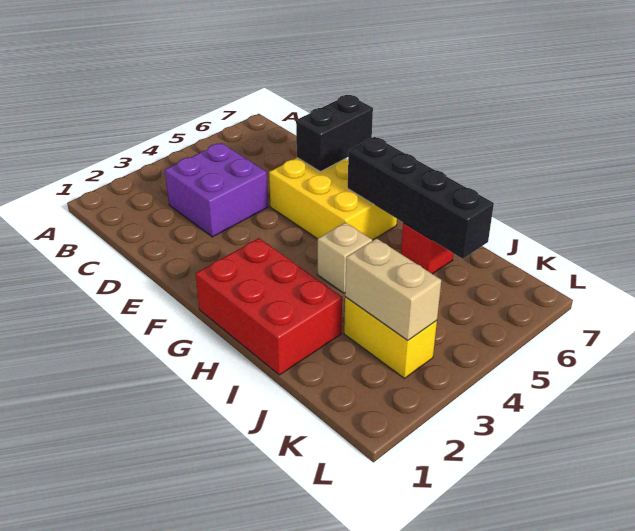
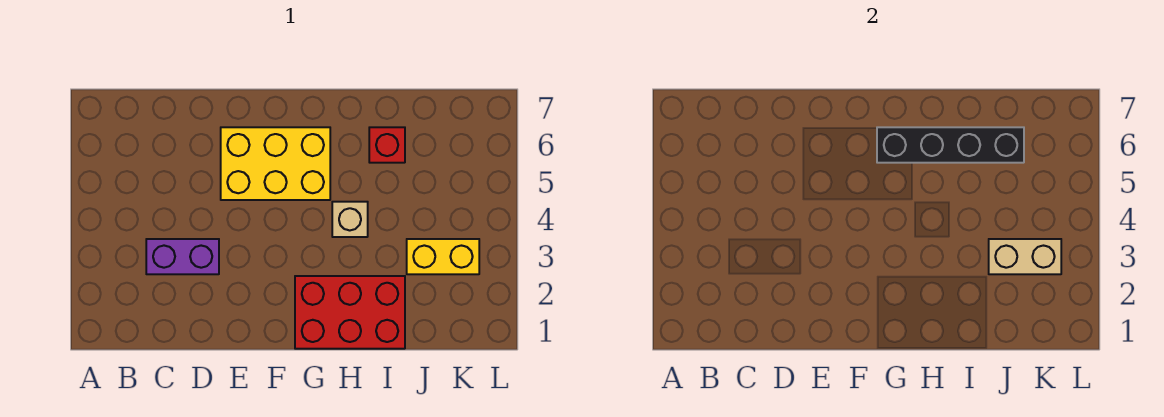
purple 2x2 brick [165,143,268,237] -> purple 1x2 brick [146,239,219,274]
black 1x2 brick [296,95,373,172] -> none

